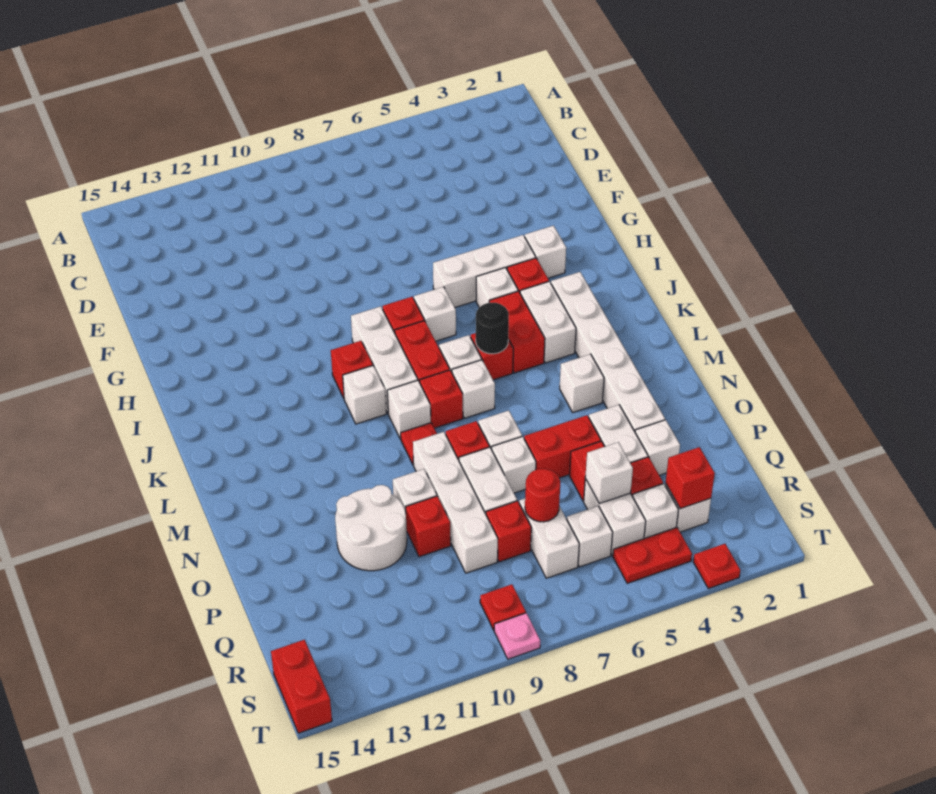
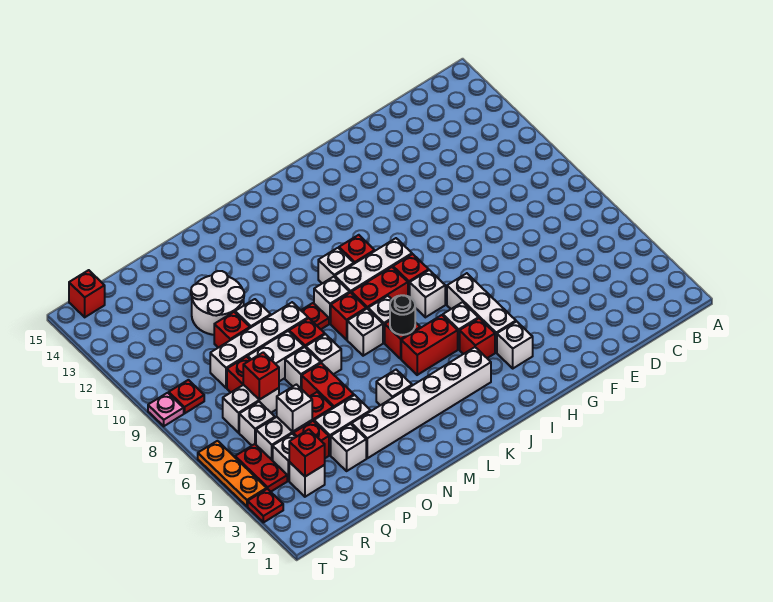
white 1x2 brick [520,281,576,363] -> none
red 1x1 round brick [525,469,560,522] -> red 1x1 brick [243,352,279,400]
red 1x2 brick [271,640,332,733] -> red 1x1 brick [69,270,105,317]
none -> orange 1x3 plate [198,441,267,506]

